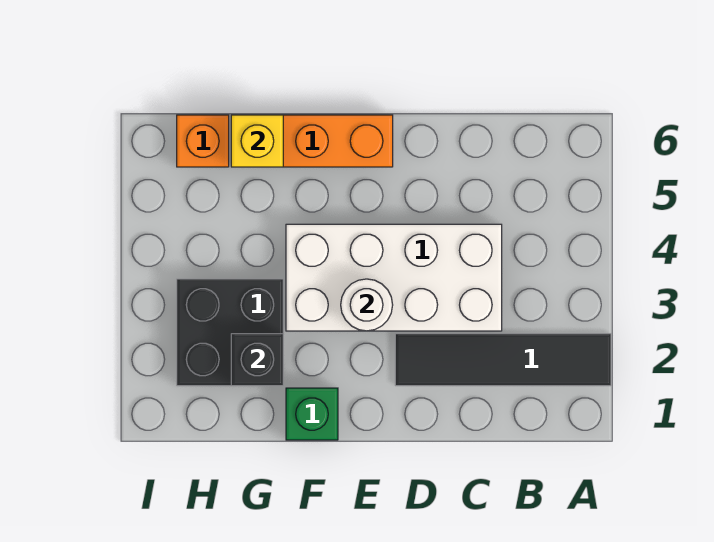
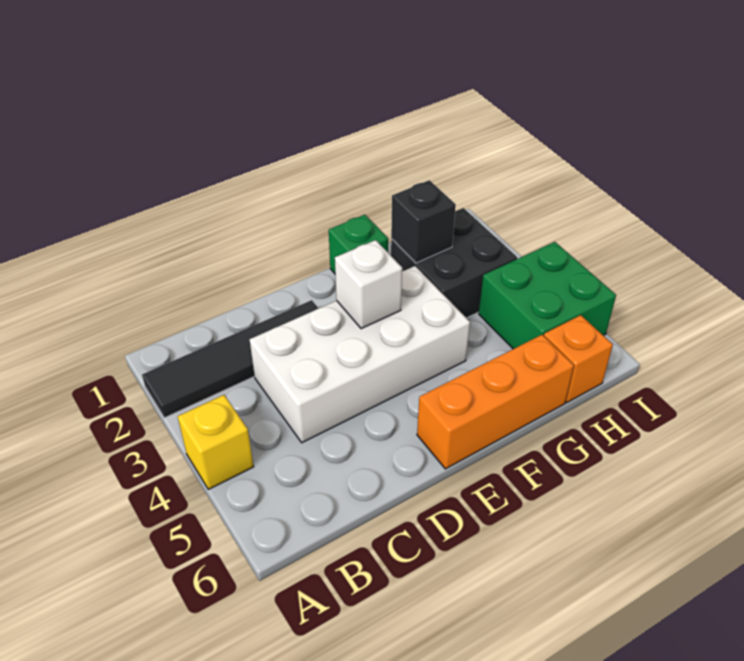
white 1x1 round brick [341,279,393,331] -> white 1x1 brick [335,240,402,329]
yellow 1x1 brick [231,115,283,167] -> yellow 1x1 brick moved to [178,395,254,489]
none -> green 2x2 brick [479,242,616,349]

